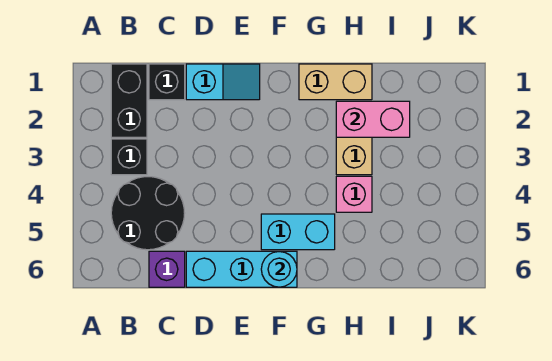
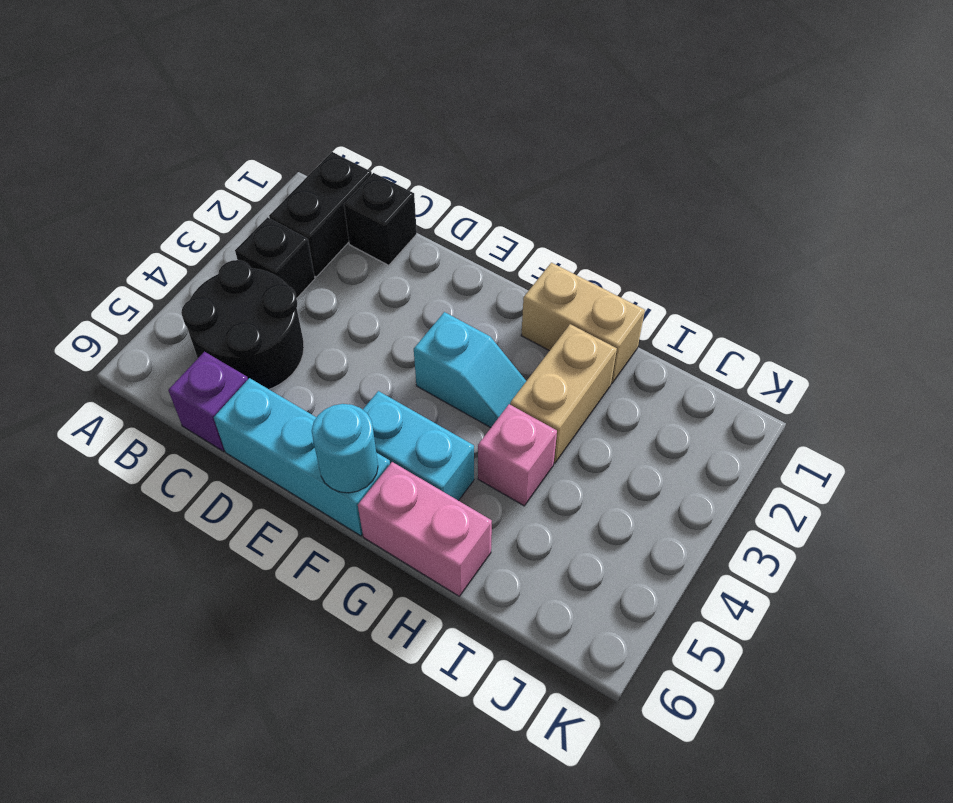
cyan 1x2 slope [186,64,260,100] -> cyan 1x2 slope moved to [414,312,526,428]
pink 1x2 brick [336,101,410,137] -> pink 1x2 brick moved to [358,462,492,596]

